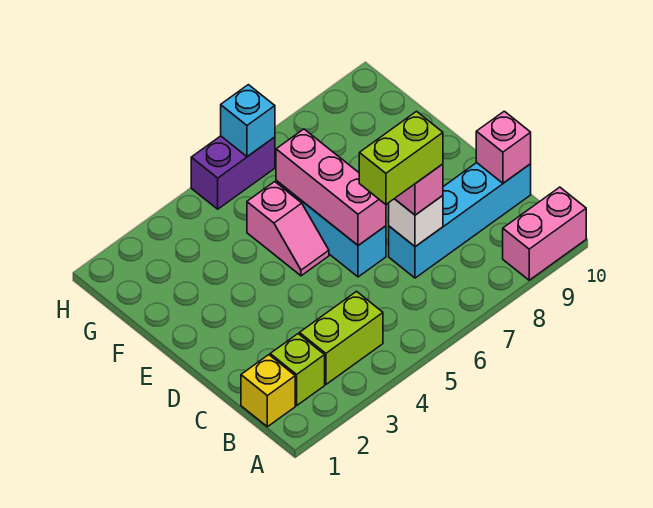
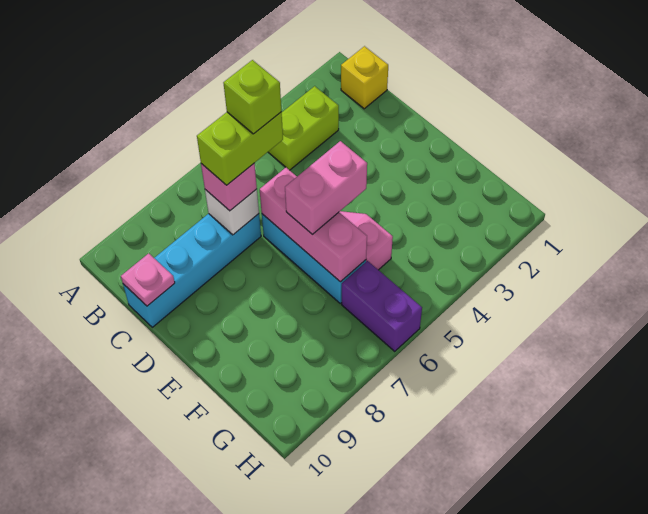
pink 1x2 brick [503,187,586,280] -> pink 1x2 brick moved to [285,141,367,235]
lime 1x1 brick [270,334,325,405] -> lime 1x1 brick moved to [224,60,281,134]
pink 1x1 brick [476,111,531,183] -> pink 1x1 plate [121,253,175,306]
purple 1x2 brick [191,136,275,209] -> purple 1x2 brick turned to [342,261,422,351]
cyan 1x1 brick [221,85,275,157] -> none

